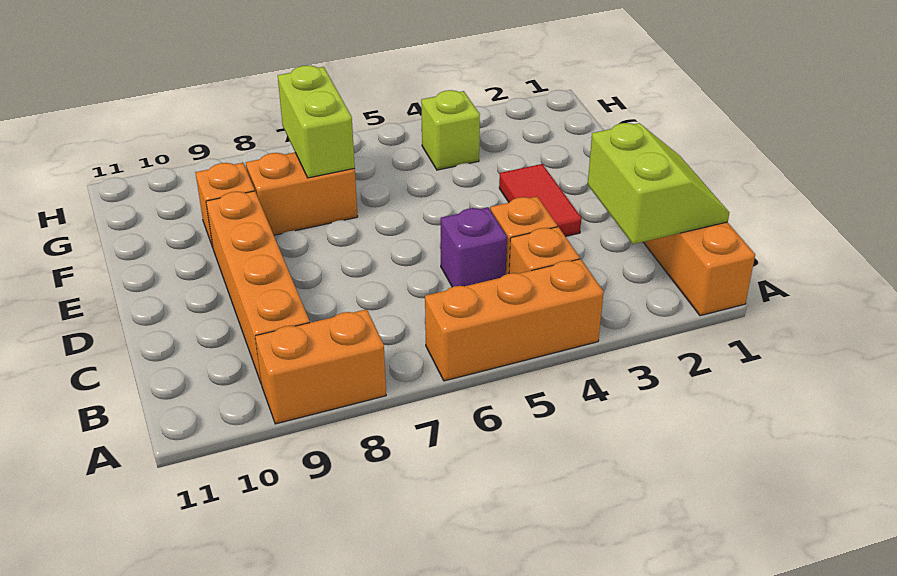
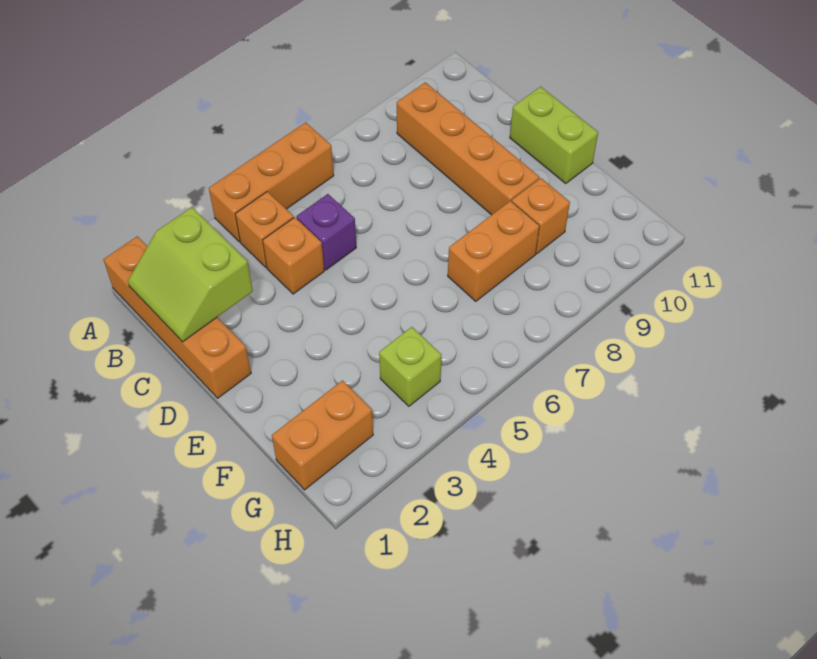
orange 1x2 brick [255,309,386,424] -> orange 1x2 brick moved to [272,381,373,490]
red 1x2 tile [499,164,581,237] -> none
lime 1x2 brick [278,65,355,178] -> lime 1x2 brick moved to [510,87,598,183]

